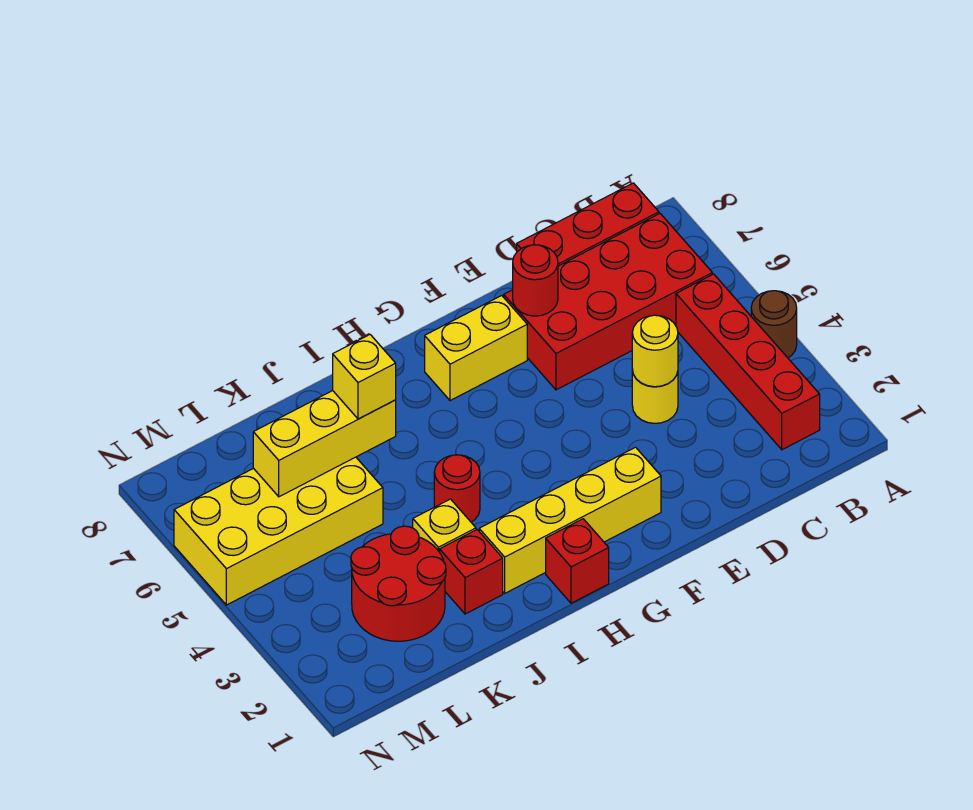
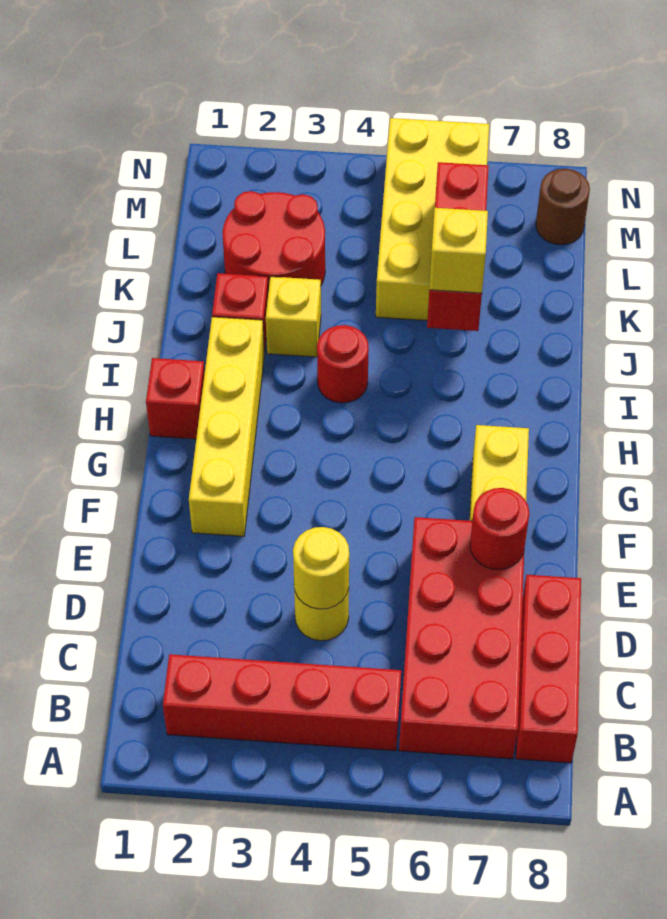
brown 1x1 round brick [751,291,797,358] -> brown 1x1 round brick moved to [536,169,590,245]
yellow 1x3 brick [253,391,396,497] -> red 1x3 brick [427,162,489,331]

